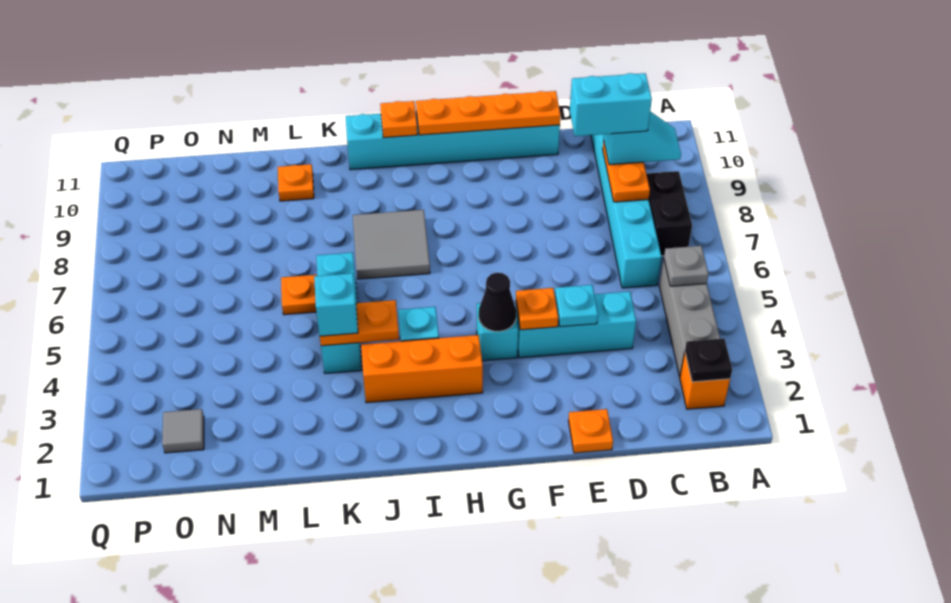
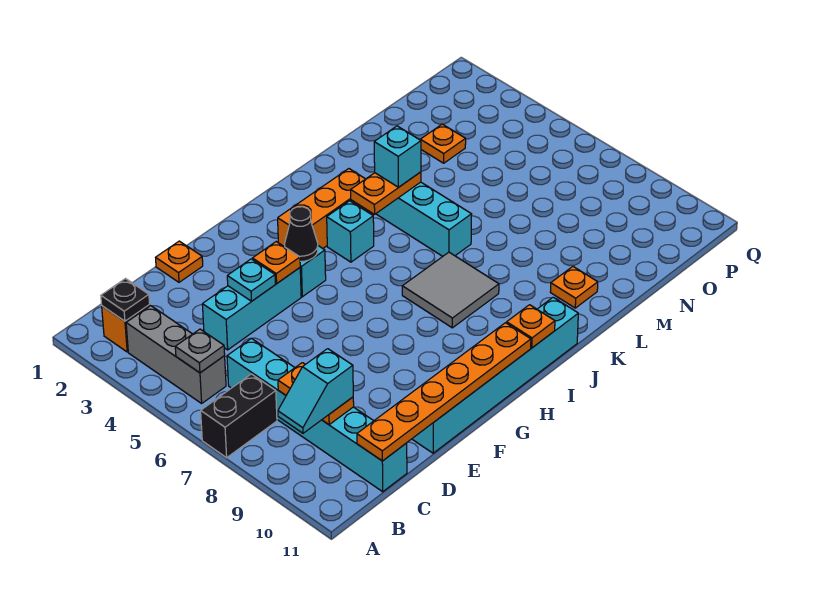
black 1x2 brick [647,171,692,256] -> black 1x2 brick turned to [201,374,277,458]
cyan 1x2 brick [570,73,652,136] -> none
orange 1x4 plate [416,91,561,135] -> orange 1x6 plate [357,323,531,461]
orange 1x1 plate [281,275,317,315] -> orange 1x1 plate moved to [420,124,466,163]
grey 1x1 tile [162,409,204,453] -> none

